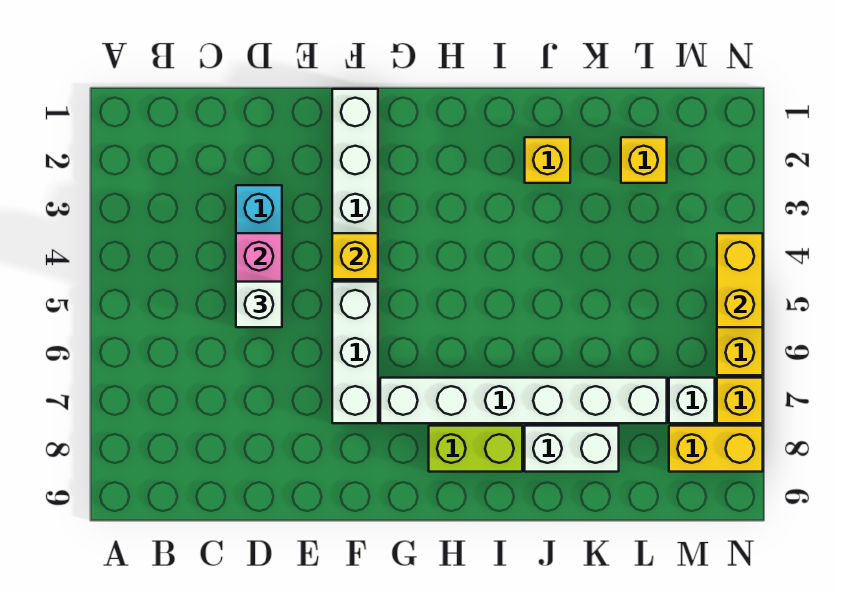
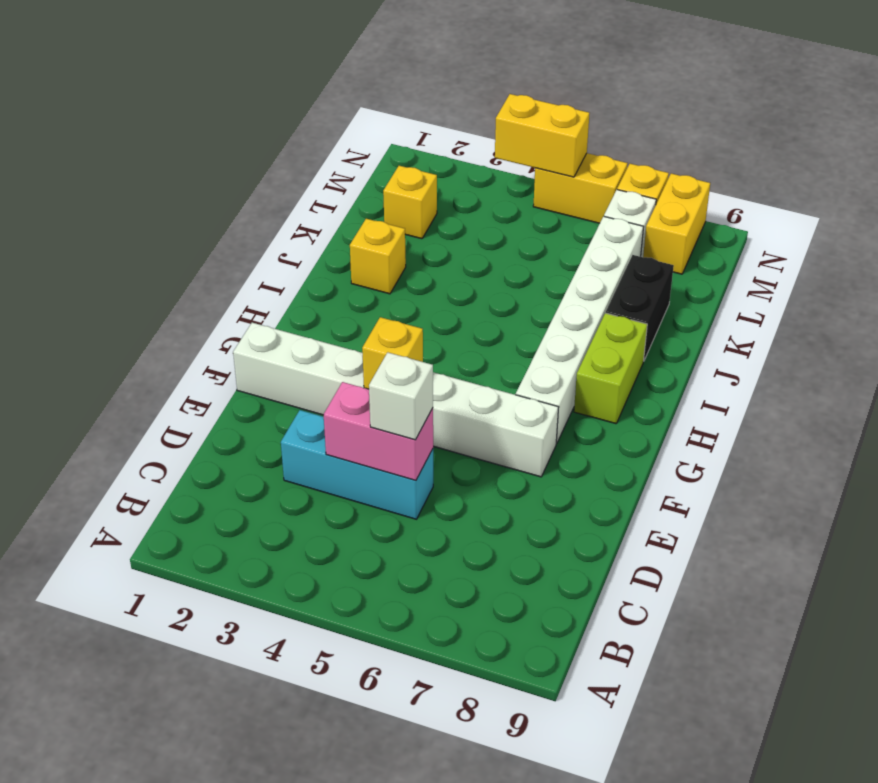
white 1x2 brick [525,426,619,472] -> black 1x2 brick [606,255,674,360]

